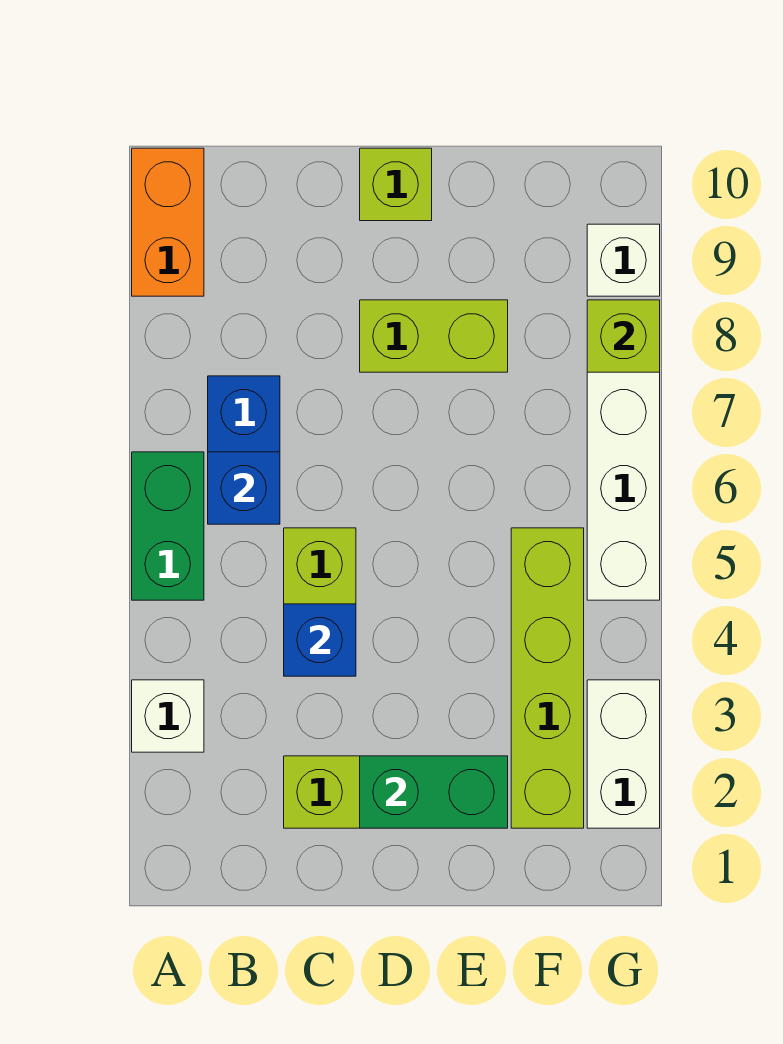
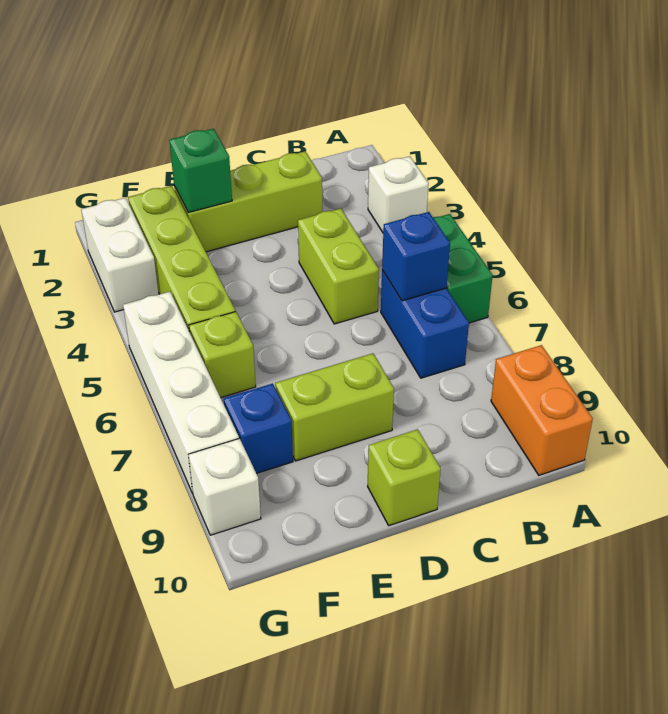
blue 1x1 brick [284,604,356,676] -> blue 1x1 brick moved to [224,383,293,473]
green 1x2 brick [360,756,508,828] -> green 1x1 brick [169,129,232,212]
lime 1x1 brick [587,300,660,372] -> lime 1x1 brick moved to [189,312,256,398]

